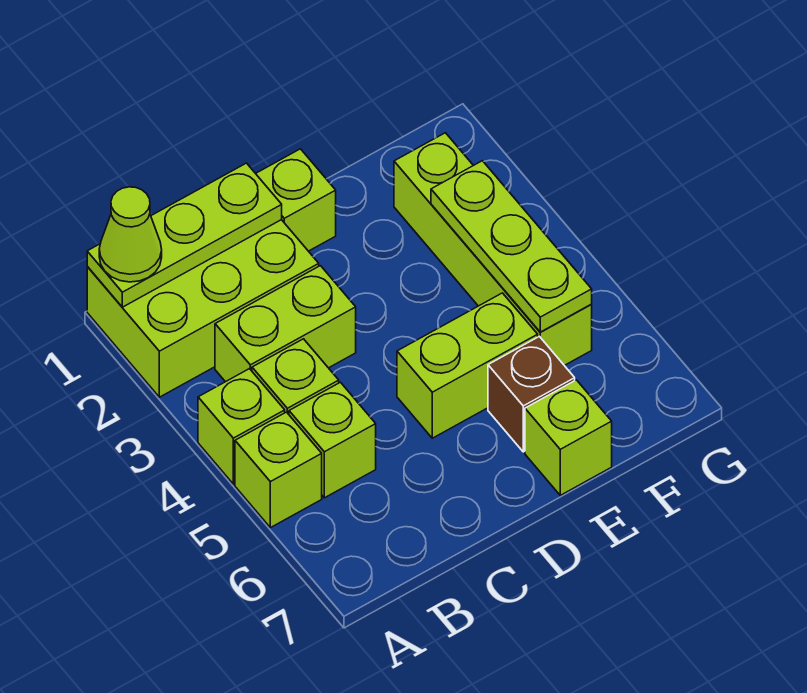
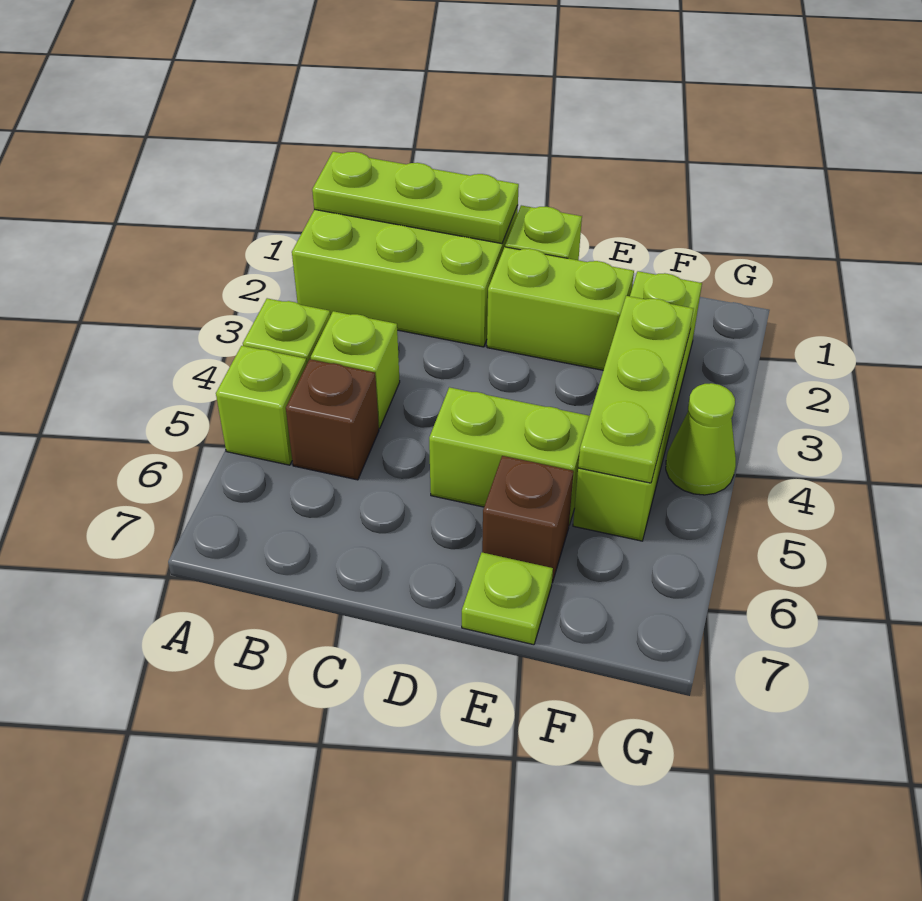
lime 1x1 cone [99,187,162,282] -> lime 1x1 cone moved to [666,383,736,495]
lime 1x2 brick [215,266,356,382] -> lime 1x2 brick moved to [487,247,634,370]
lime 1x1 brick [289,382,376,498] -> brown 1x1 brick [286,359,379,480]
lime 1x1 brick [525,380,612,495] -> lime 1x1 plate [462,553,553,645]

